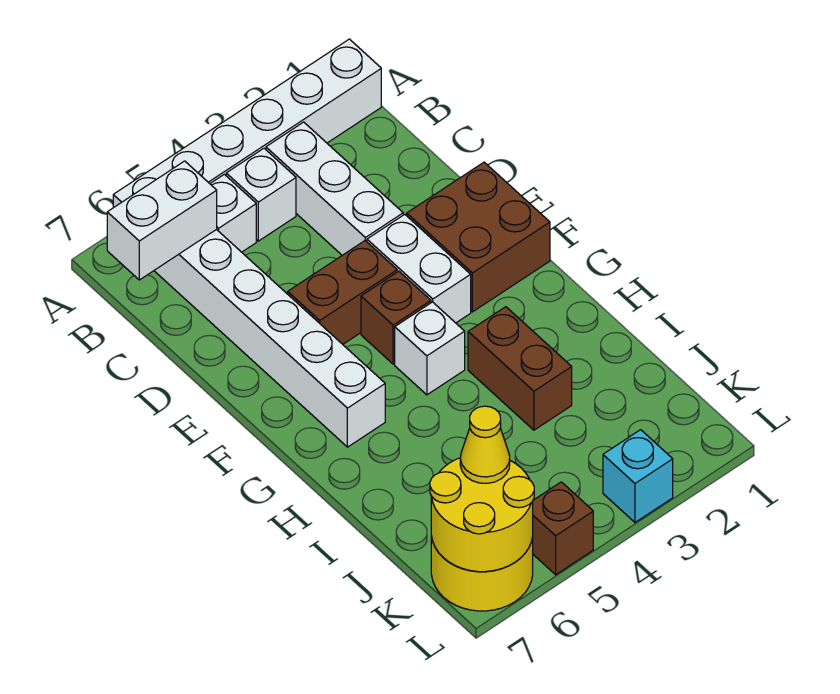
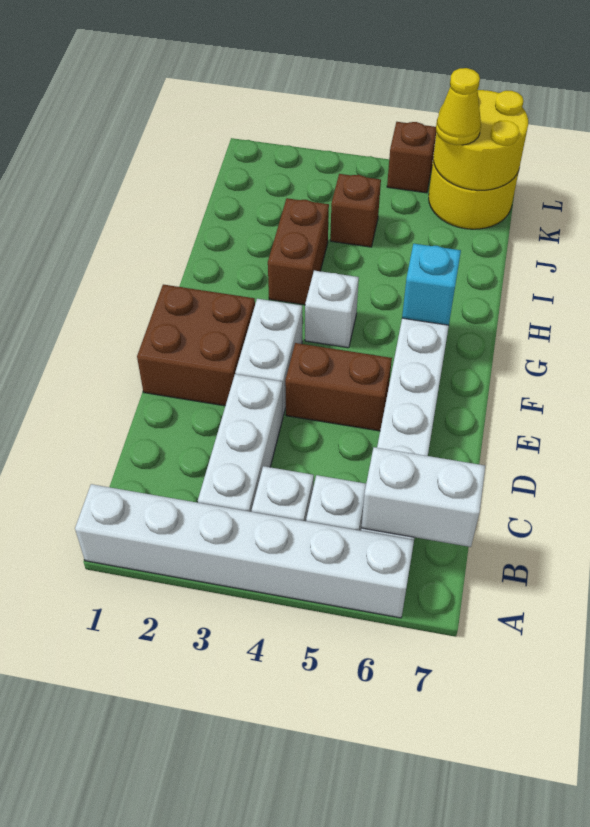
brown 1x1 brick [361,271,431,364] -> brown 1x1 brick moved to [330,174,381,247]
cyan 1x1 brick [603,430,673,522] -> cyan 1x1 brick moved to [402,244,461,325]

